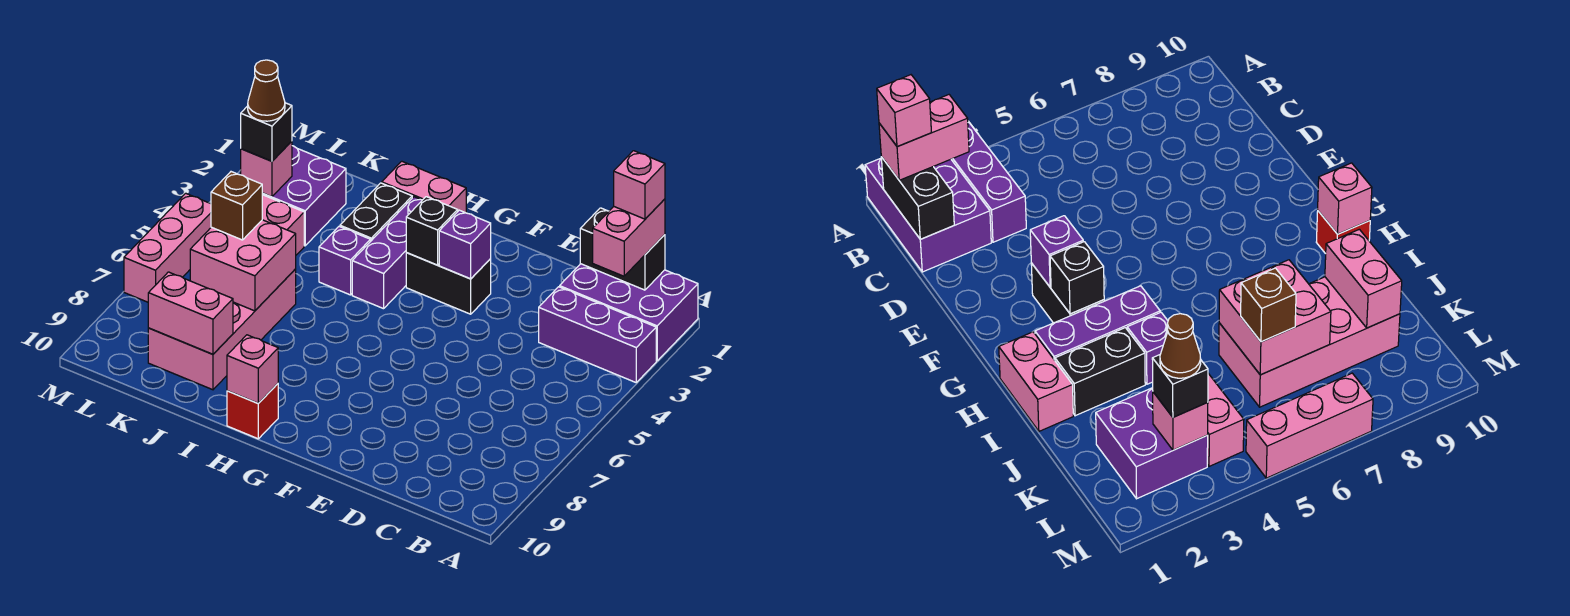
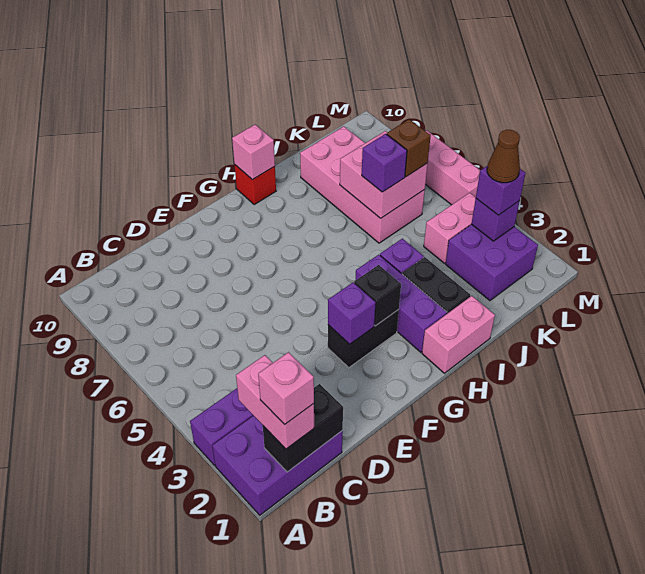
none -> purple 1x1 brick [362,134,407,192]
pink 1x2 brick [148,272,233,354] -> none
pink 1x1 brick [241,141,292,197] -> purple 1x1 brick [472,199,520,241]
black 1x1 brick [241,103,292,161] -> purple 1x1 brick [476,165,526,215]

